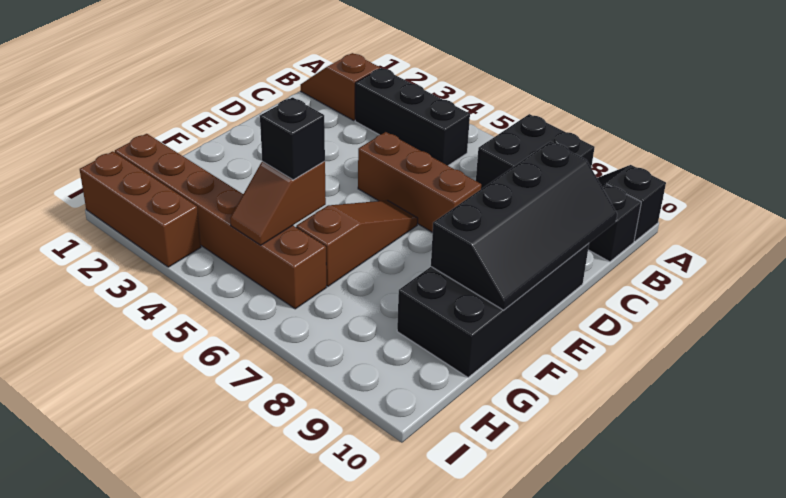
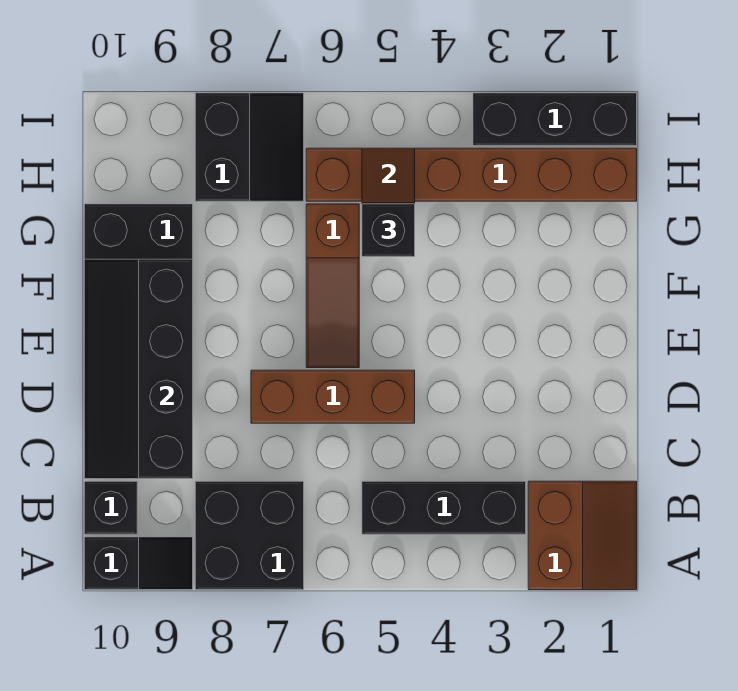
brown 1x2 slope [301,53,380,121] -> brown 2x2 slope [528,481,637,590]
none -> black 2x2 slope [195,93,304,201]
brown 1x3 brick [80,151,201,267] -> black 1x3 brick [473,93,637,146]

